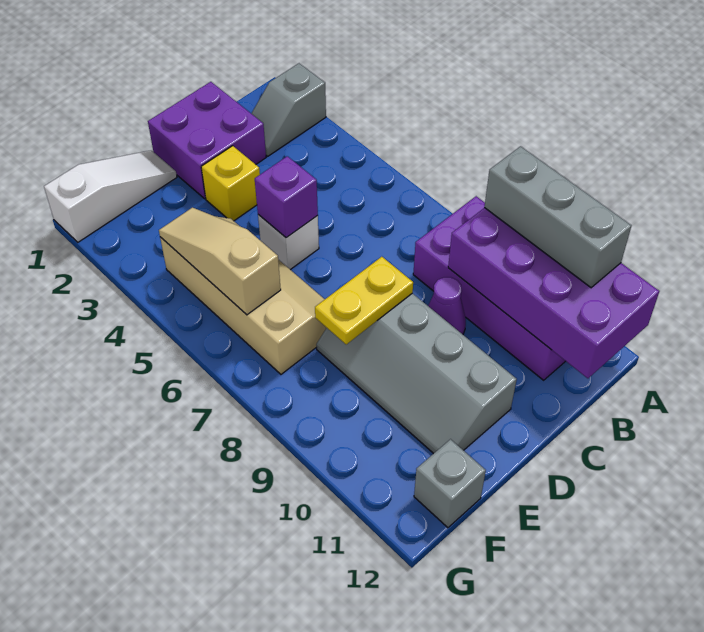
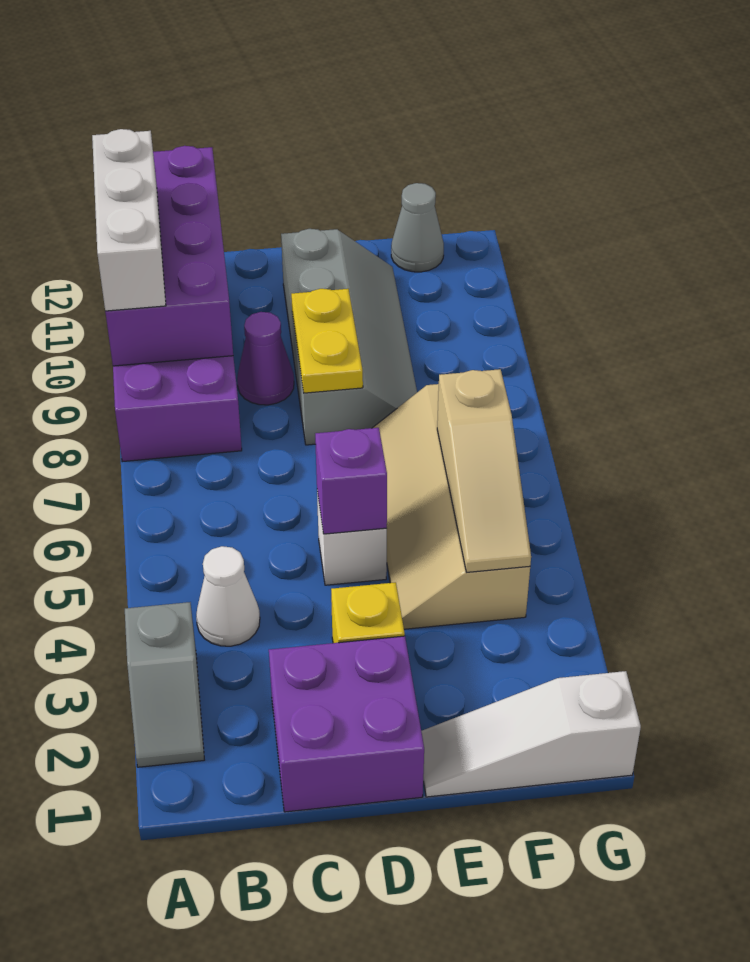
grey 1x2 slope [251,63,326,156] -> grey 1x2 slope turned to [125,602,204,767]
grey 1x3 brick [484,146,632,288] -> white 1x3 brick [92,129,166,311]
none -> white 1x1 cone [196,546,260,646]
yellow 1x2 plate [315,257,413,344] -> yellow 1x2 plate turned to [291,289,363,393]
grey 1x1 brick [414,439,486,528] -> grey 1x1 cone [391,183,444,272]

